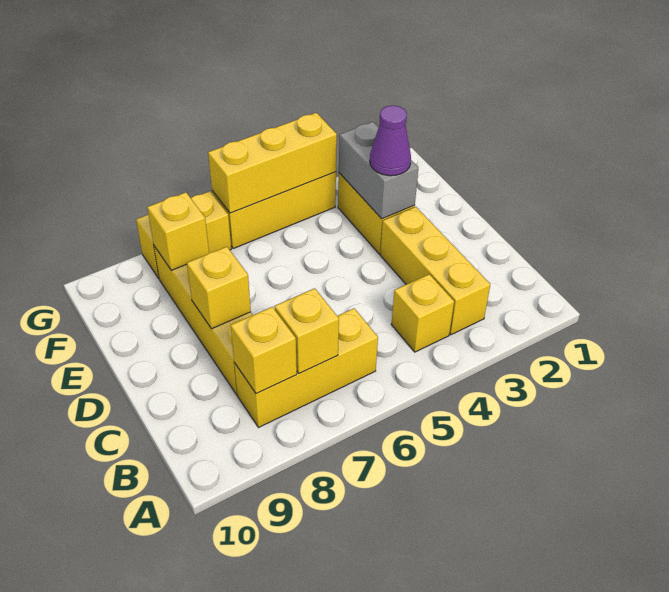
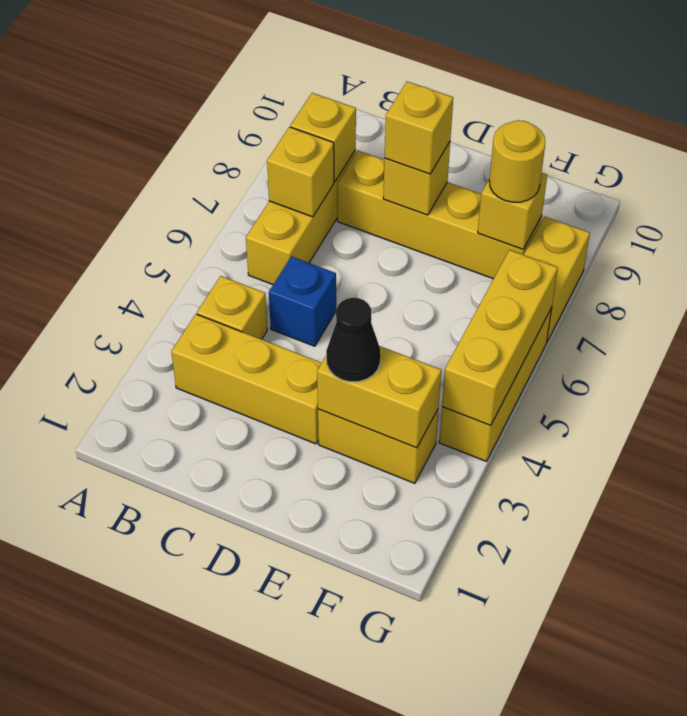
none -> blue 1x1 brick [269,256,336,346]
none -> yellow 1x1 brick [385,81,453,174]
grey 1x2 brick [339,122,418,219] -> yellow 1x2 brick [317,346,441,448]
purple 1x1 cone [370,105,411,176] -> black 1x1 cone [326,298,381,382]
none -> yellow 1x1 round brick [489,120,545,202]

